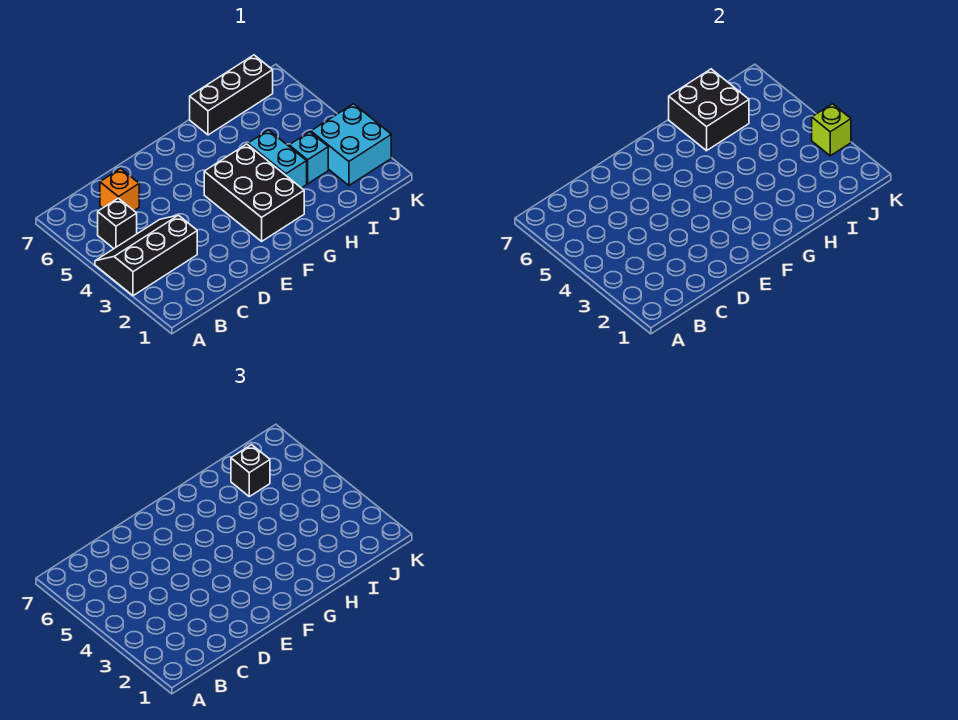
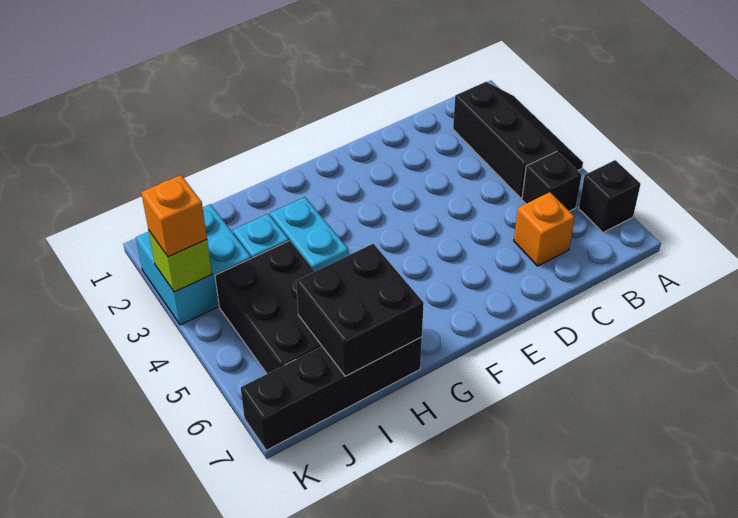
black 2x3 slope [95,215,197,296] -> black 2x3 slope turned to [453,82,583,198]
black 2x3 brick [204,144,304,241] -> black 2x3 brick moved to [215,241,322,374]
black 1x3 brick [190,55,273,135] -> black 1x4 brick [241,337,422,450]
black 1x1 brick [231,445,270,497] -> black 1x1 brick moved to [579,160,641,232]
none -> orange 1x1 brick [141,175,207,257]

